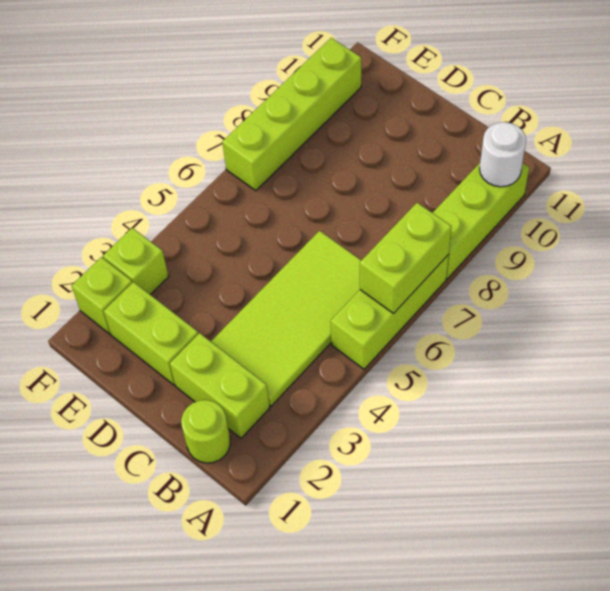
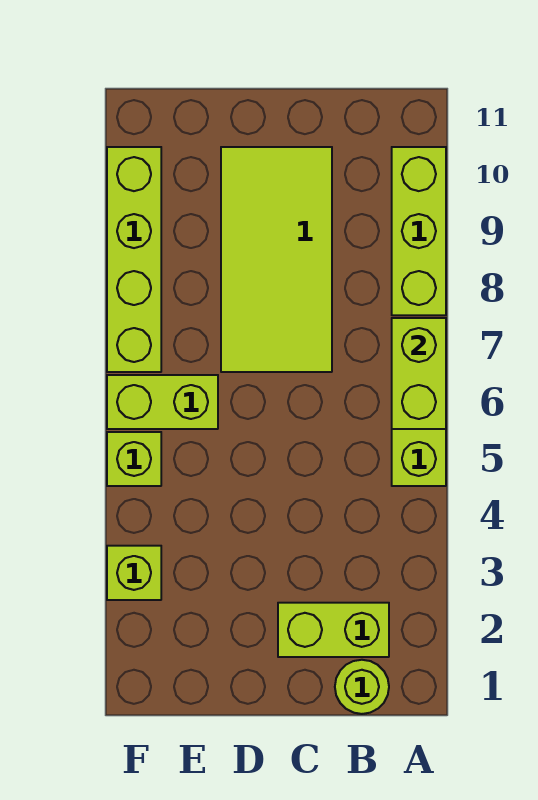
white 1x1 round brick [480,122,526,187] -> none
lime 2x4 tile [211,231,361,406] -> lime 2x4 tile moved to [221,147,332,372]
lime 1x2 brick [104,282,198,385] -> lime 1x2 brick moved to [107,375,218,429]
lime 1x1 brick [72,257,132,334] -> lime 1x1 brick moved to [107,432,161,486]

